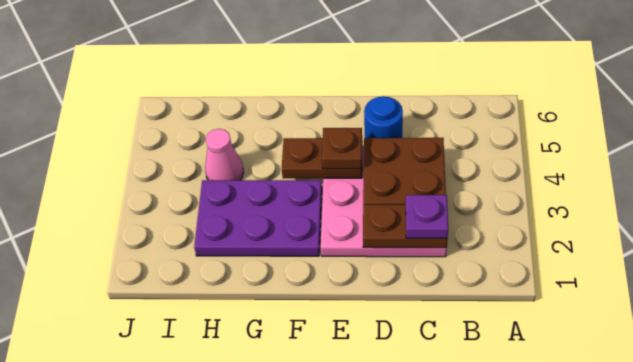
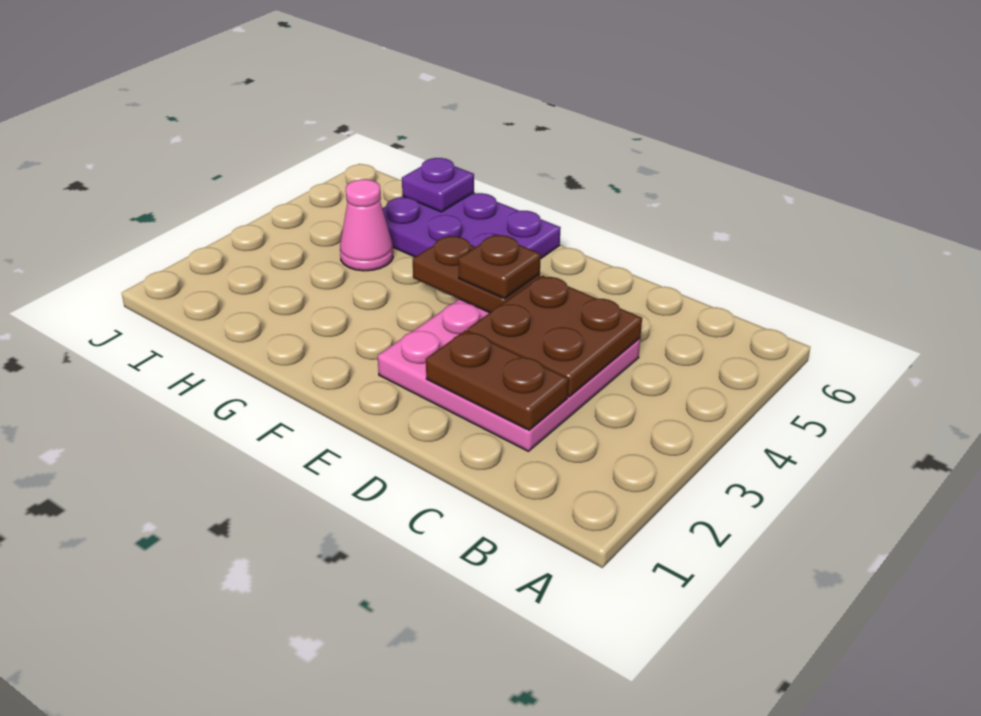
purple 1x1 plate [406,195,448,238] -> purple 1x1 plate moved to [402,158,474,212]
blue 1x1 round brick [364,96,403,138] -> none
purple 2x3 plate [194,180,322,256] -> purple 2x3 plate moved to [382,193,561,258]

